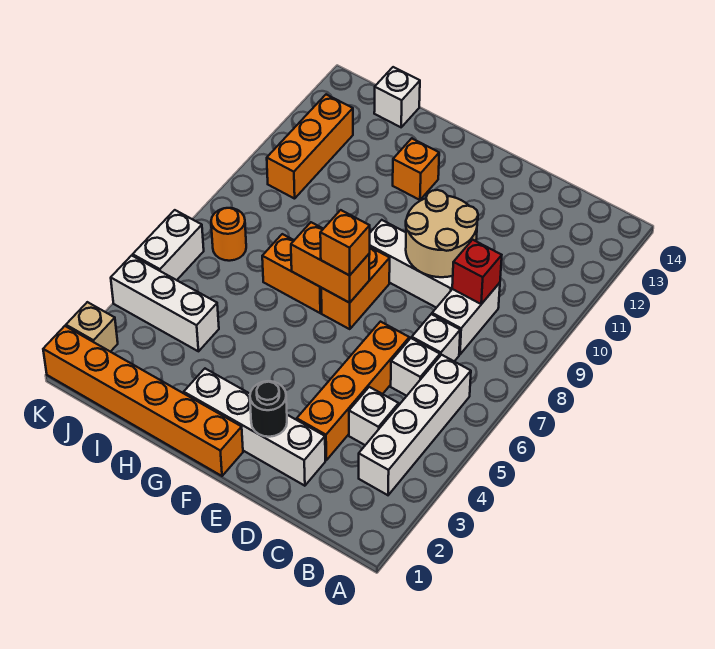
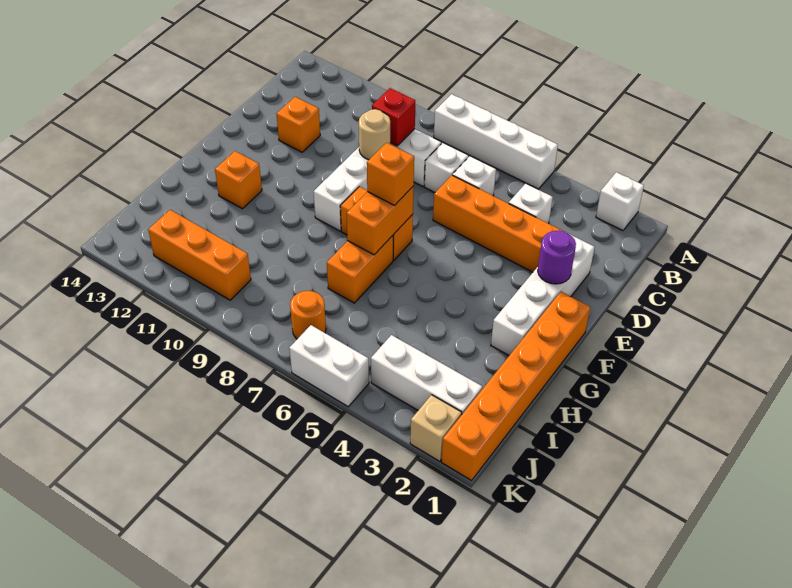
white 1x4 brick [359,355,471,495] -> white 1x4 brick moved to [434,94,558,189]
tan 2x2 round brick [406,190,478,277] -> tan 1x1 round brick [359,109,390,160]
none -> orange 1x1 brick [277,97,320,152]
black 1x1 round brick [250,381,287,437] -> purple 1x1 round brick [538,230,576,284]
white 1x3 brick [111,255,219,351] -> white 1x3 brick turned to [371,335,482,414]
white 1x1 brick [374,67,420,127] -> white 1x1 brick moved to [596,172,644,231]

